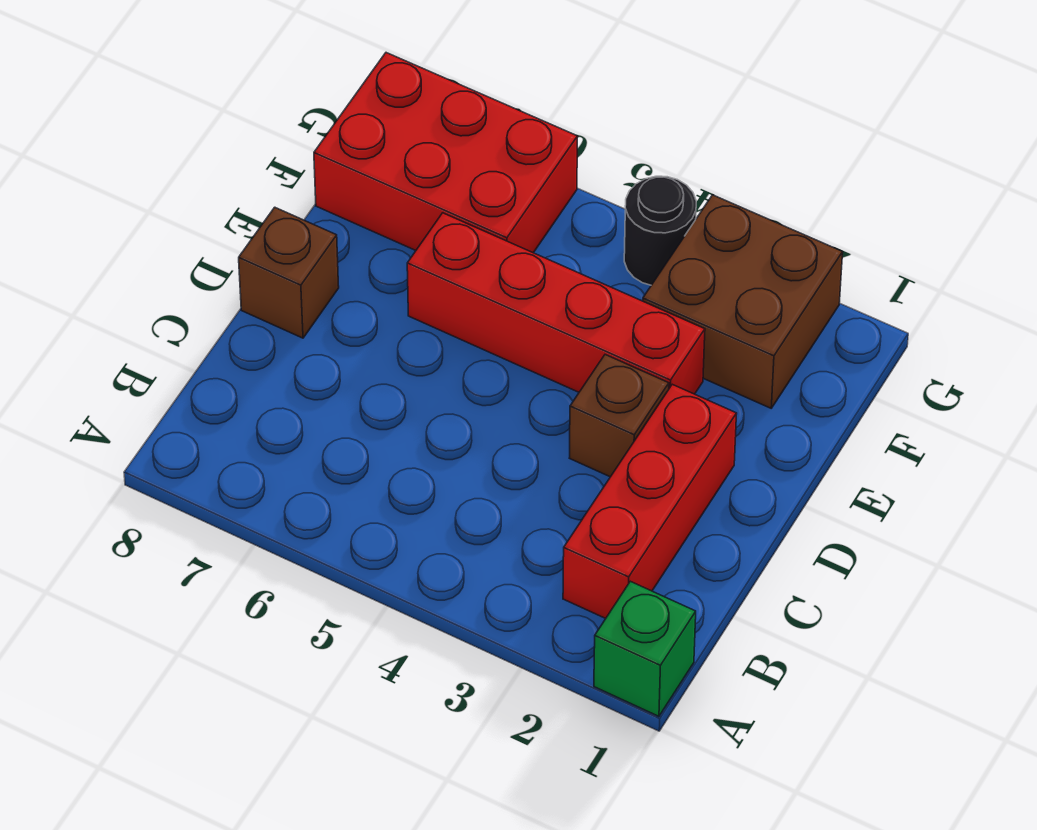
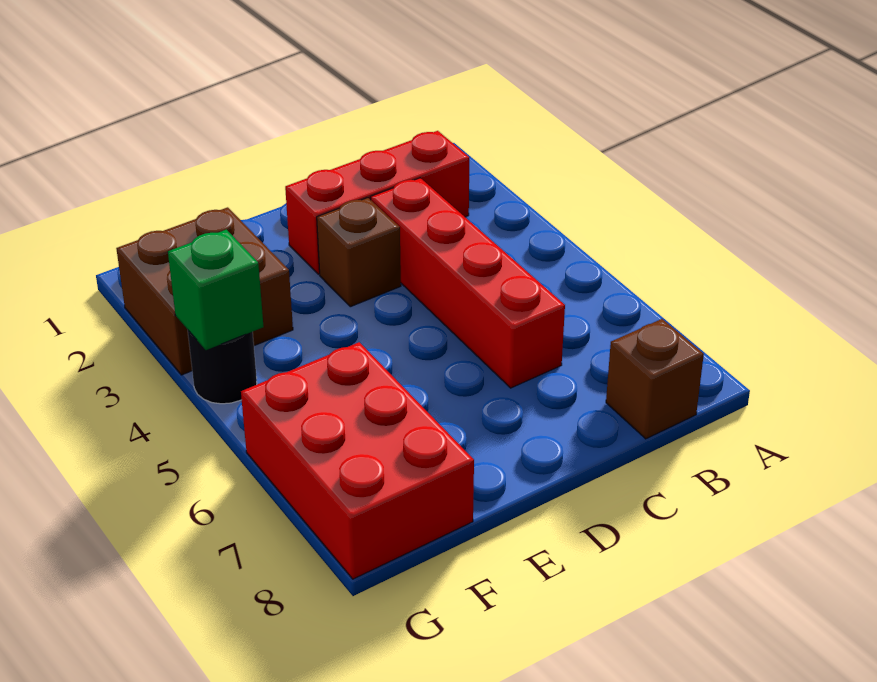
green 1x1 brick [594,581,696,716] -> green 1x1 brick moved to [168,229,264,350]
brown 1x1 brick [239,207,339,338] -> brown 1x1 brick moved to [606,319,704,439]
red 1x4 brick [407,213,705,394] -> red 1x4 brick moved to [371,178,565,388]

